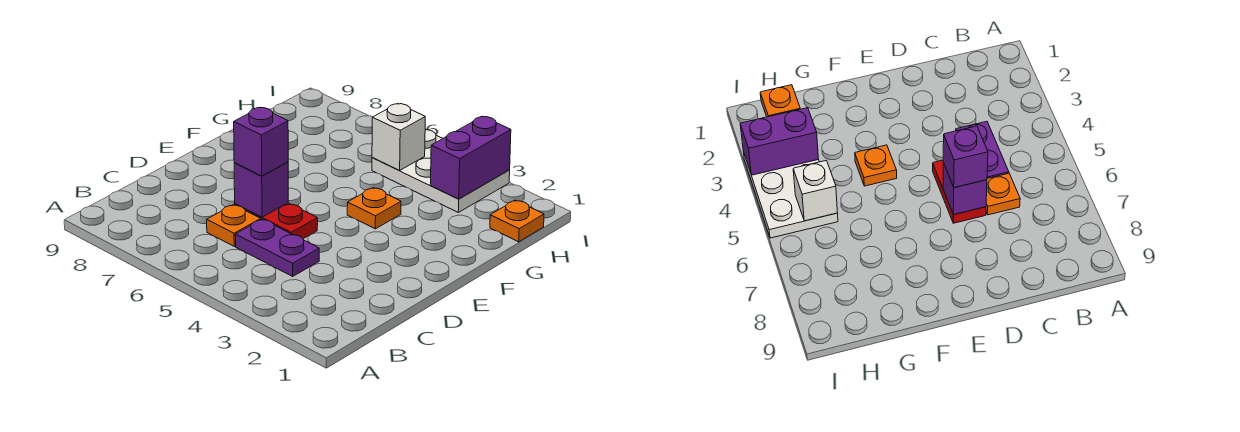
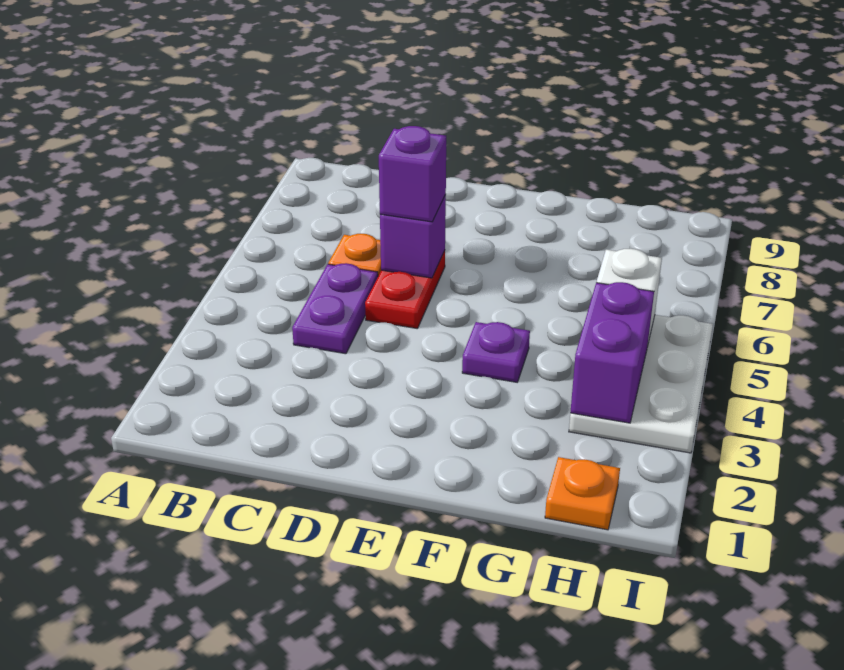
orange 1x1 plate [347,188,401,229] -> purple 1x1 plate [462,322,530,382]
purple 1x2 brick [430,116,511,199] -> purple 1x2 brick turned to [570,282,654,423]

